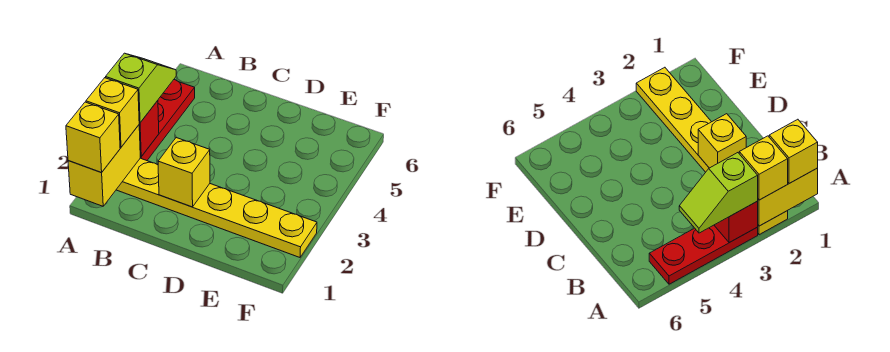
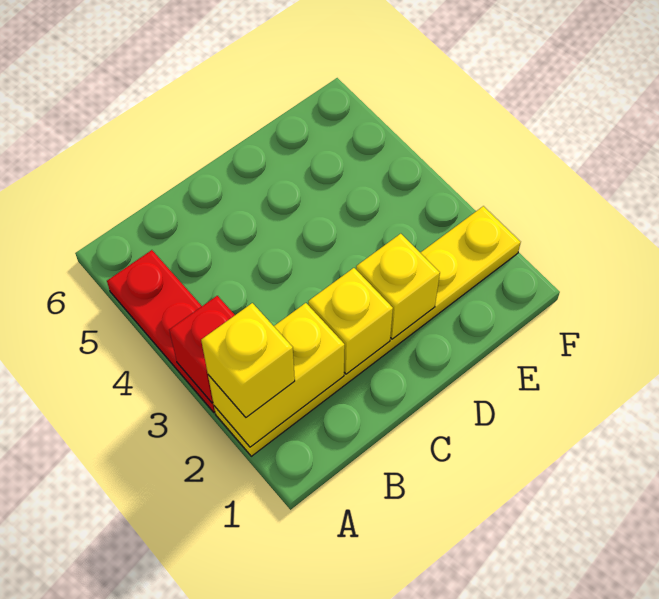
yellow 1x2 brick [68,125,140,206] -> yellow 1x2 brick turned to [208,303,345,447]
yellow 1x1 brick [66,102,120,173] -> yellow 1x1 brick moved to [356,234,440,339]
lime 1x2 slope [106,53,176,123] -> none

